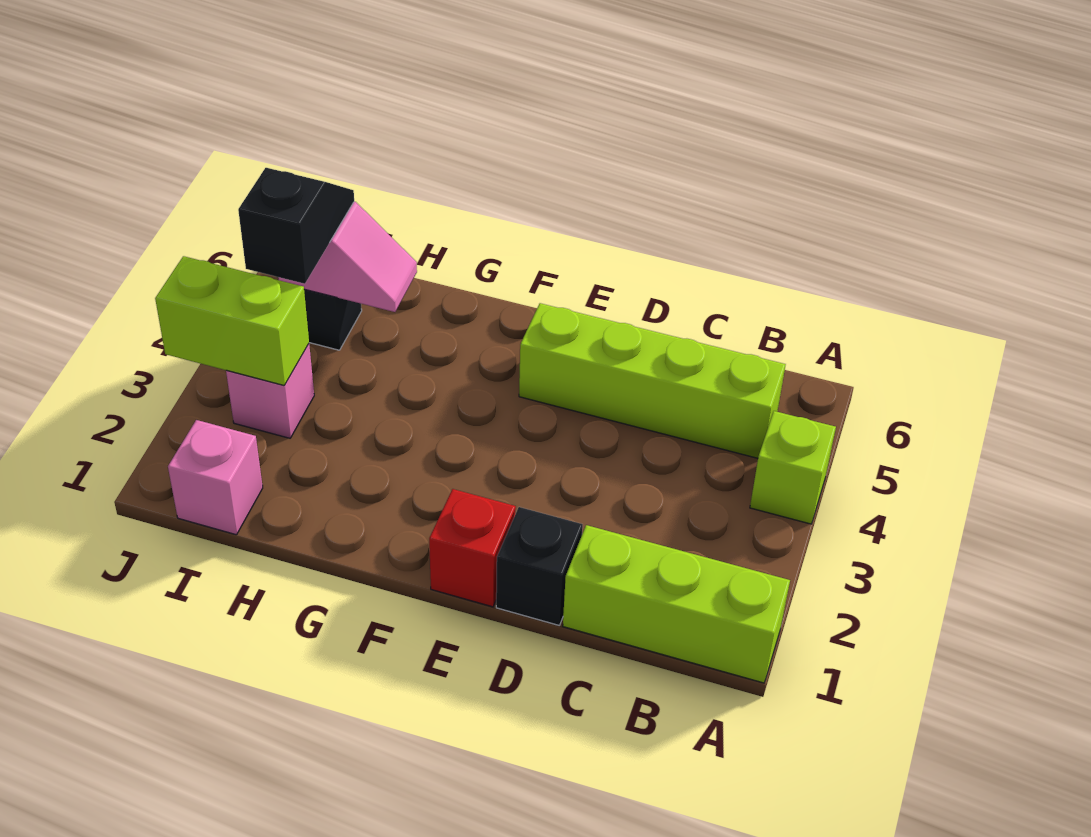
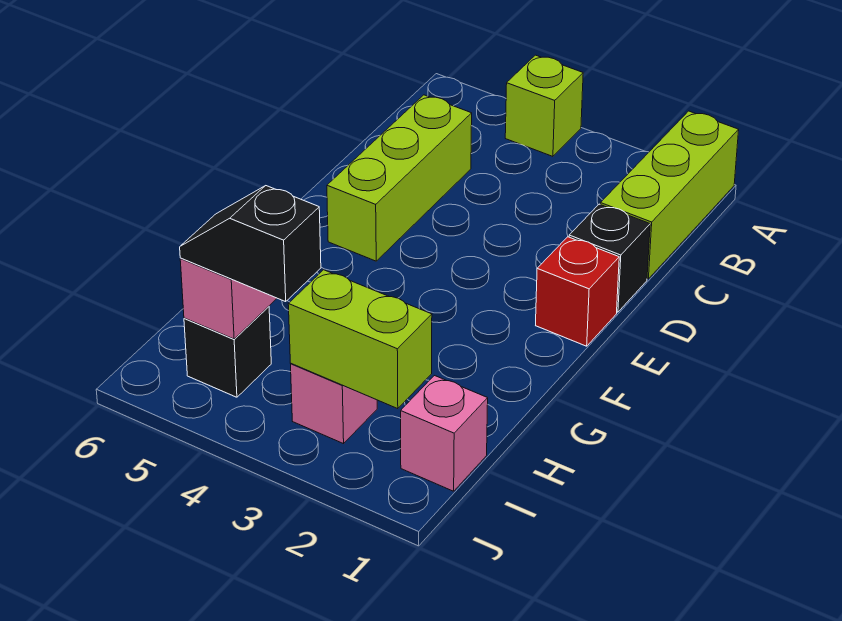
lime 1x4 brick [519,303,786,458] -> lime 1x3 brick [327,95,472,261]
lime 1x2 brick [155,256,309,385] -> lime 1x2 brick turned to [288,270,432,409]

